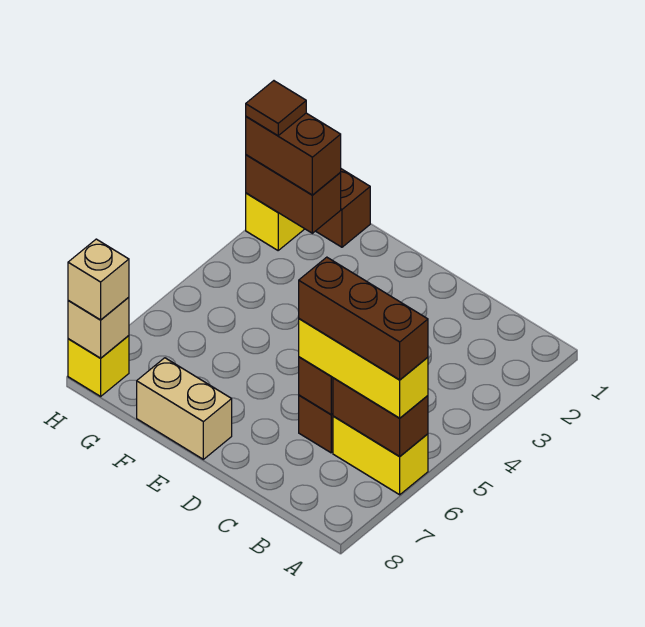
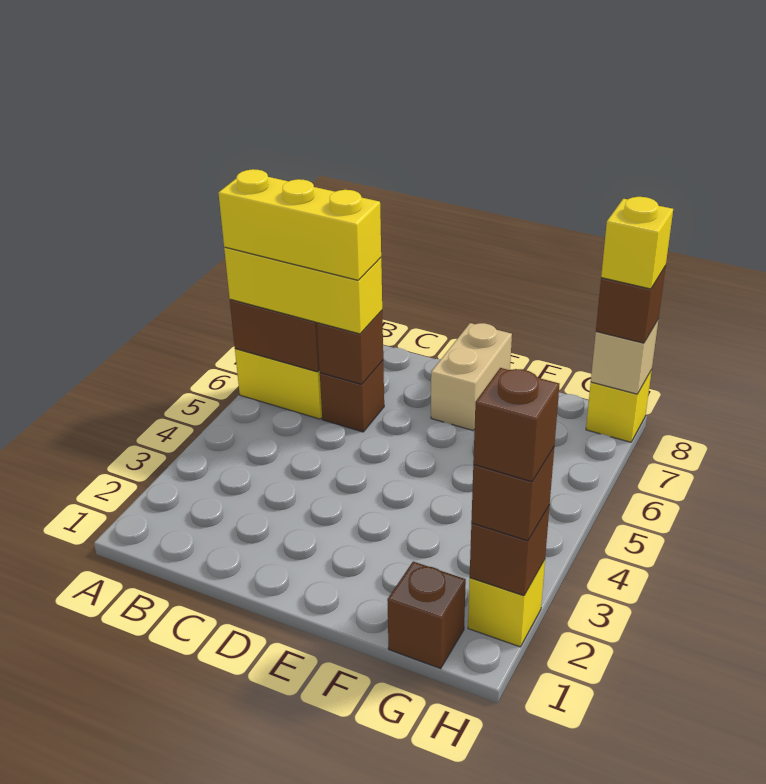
brown 1x3 brick [299,257,428,380] -> yellow 1x3 brick [218,169,381,280]
tan 1x2 brick [137,358,232,459] -> tan 1x2 brick turned to [431,323,512,430]
brown 1x2 brick [246,155,341,233] -> brown 1x1 brick [470,505,550,596]
brown 1x2 brick [246,113,341,195] -> brown 1x1 brick [471,447,554,541]
brown 1x1 tile [246,81,306,136] -> brown 1x1 brick [473,368,560,482]
tan 1x1 brick [68,239,129,320] -> brown 1x1 brick [596,266,666,343]
none -> yellow 1x1 brick [601,197,673,289]

